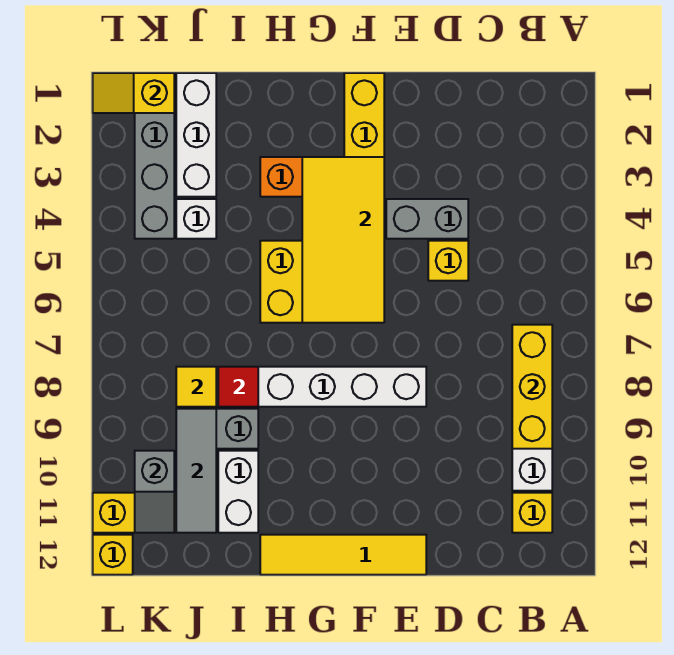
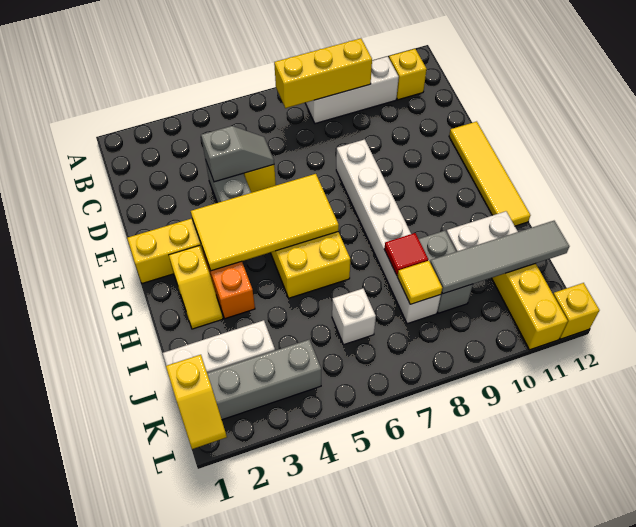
none -> yellow 1x2 slope [169,246,223,329]
white 1x1 brick [176,199,216,239] -> white 1x1 brick moved to [332,288,376,345]
grey 1x3 tile [176,409,216,533] -> grey 1x4 tile [430,221,569,294]
grey 1x2 slope [135,451,174,533] -> grey 1x2 slope moved to [201,126,274,182]

